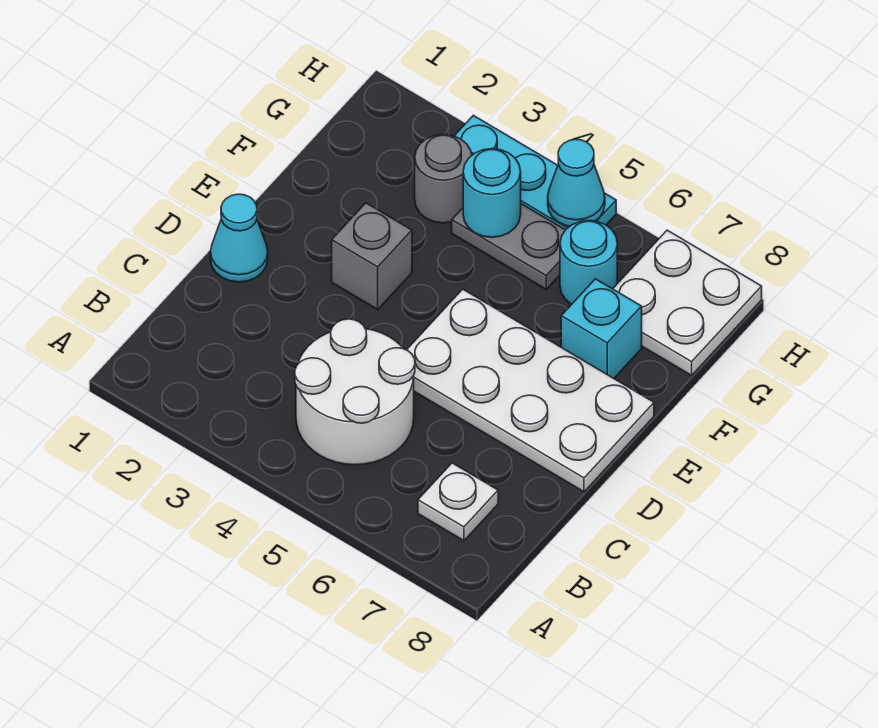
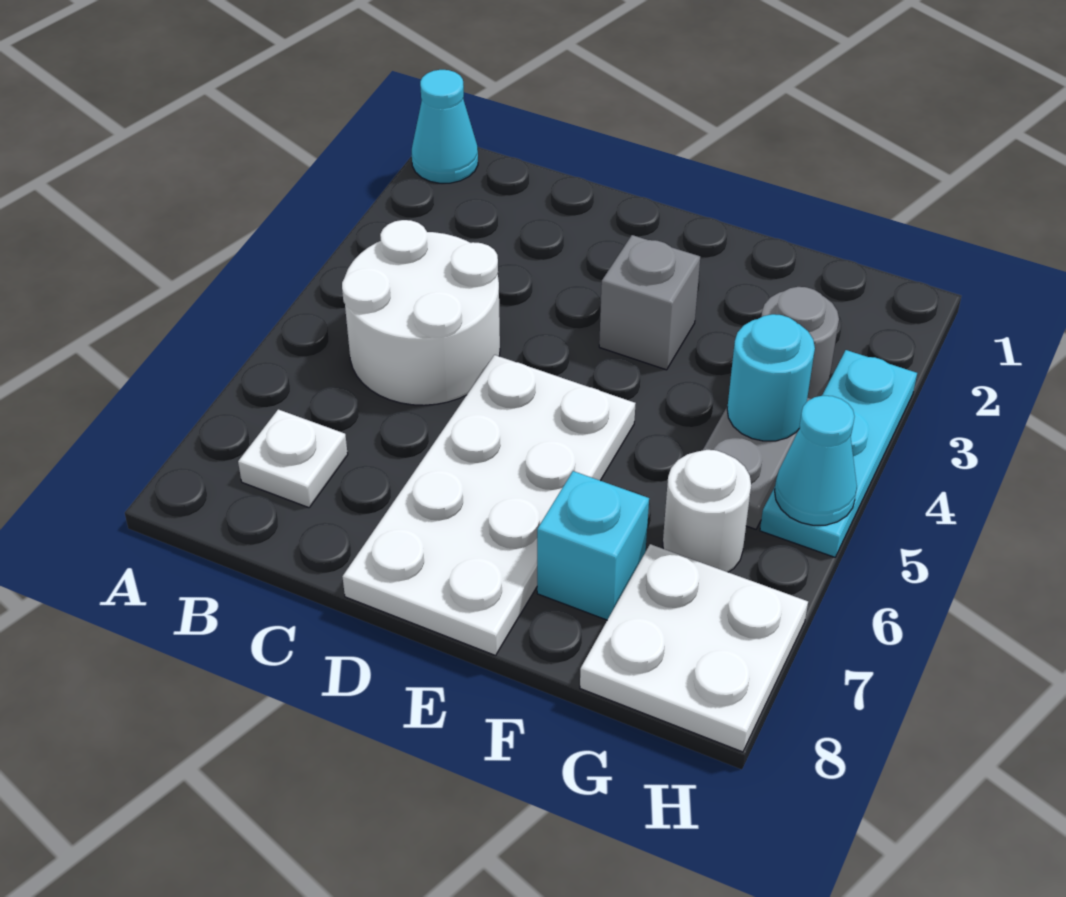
cyan 1x1 cone [210,194,268,282] -> cyan 1x1 cone moved to [412,70,478,183]
cyan 1x1 round brick [560,221,617,305] -> white 1x1 round brick [663,450,751,572]

